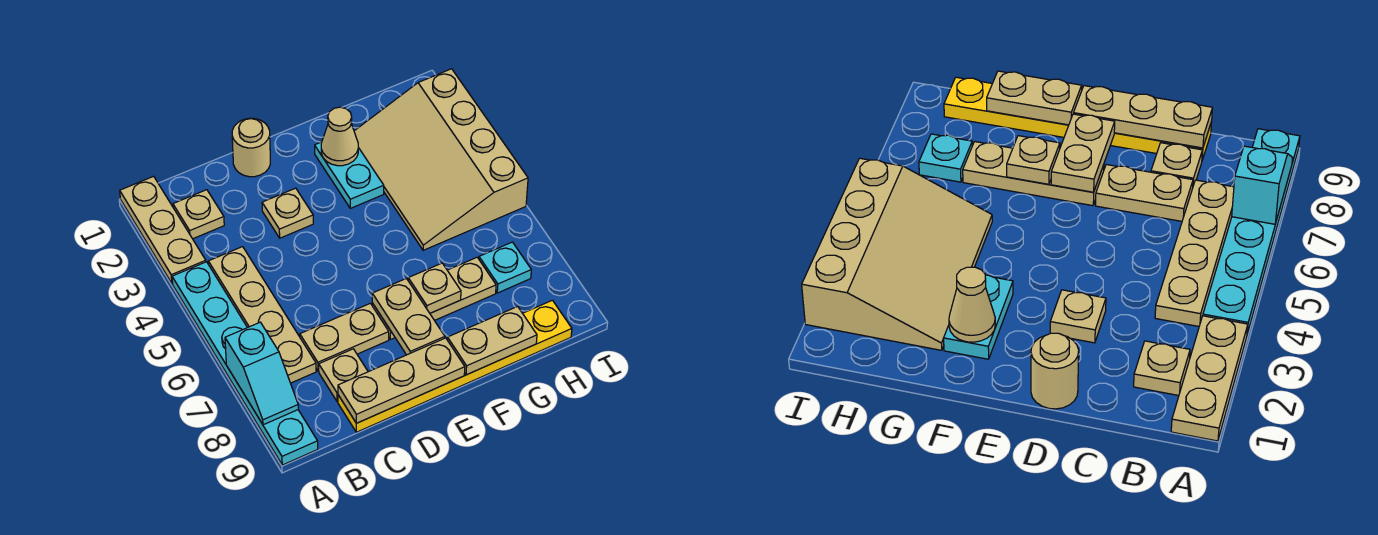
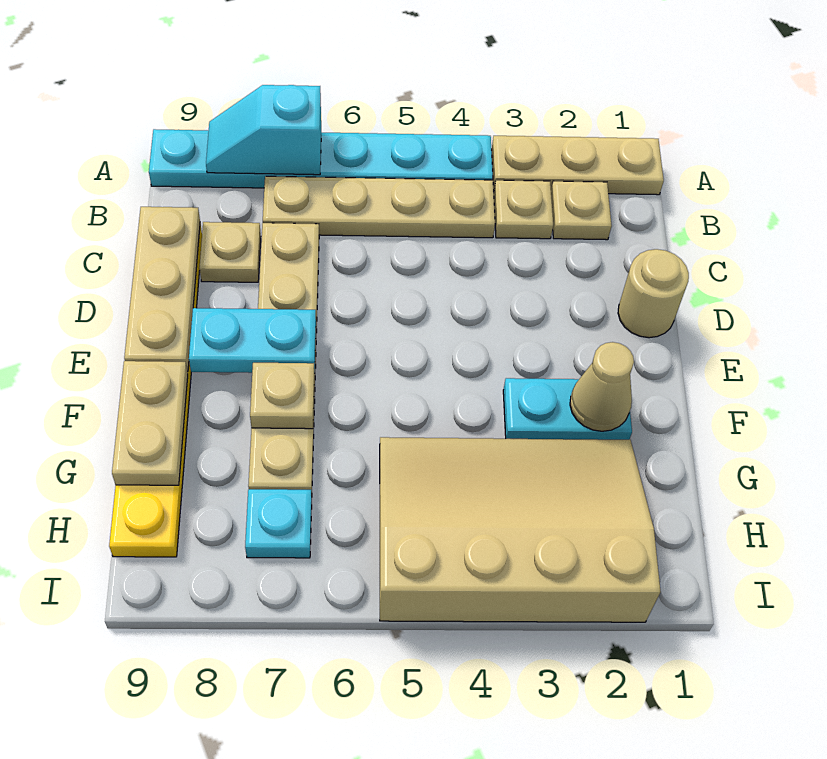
tan 1x1 plate [262,188,313,238] -> tan 1x1 plate moved to [494,180,553,239]
tan 1x2 plate [372,279,445,355] -> cyan 1x2 plate [189,308,316,373]

